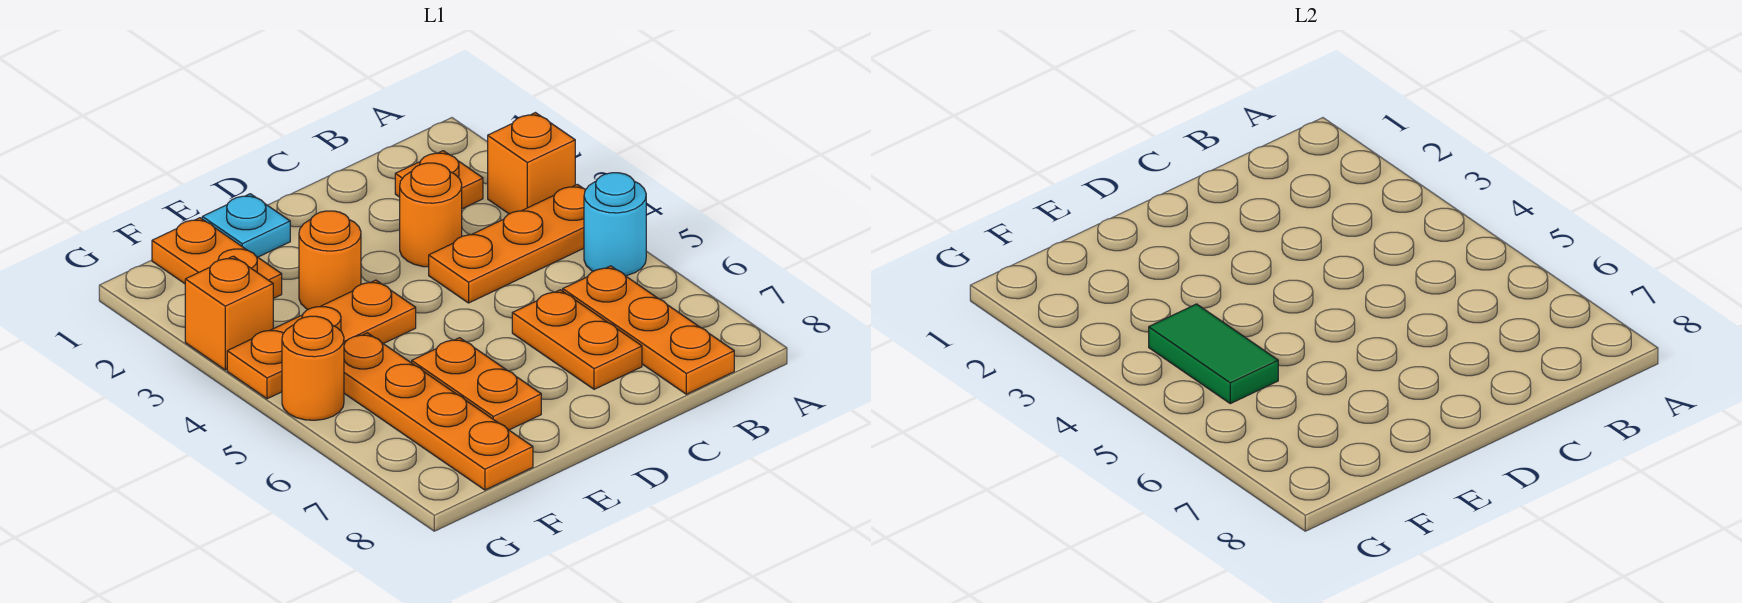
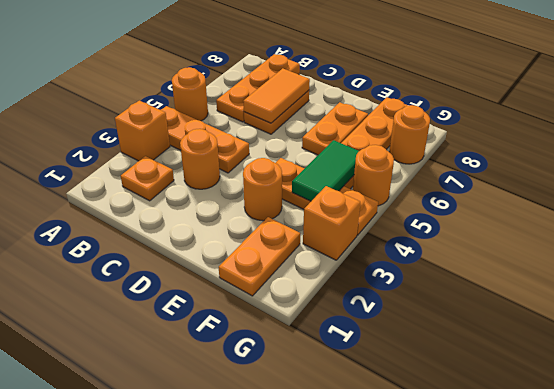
cyan 1x1 round brick [584,173,646,276] -> orange 1x1 round brick [172,67,208,121]
none -> orange 1x2 tile [243,68,310,123]
cyan 1x1 plate [202,194,290,257] -> none
none -> orange 1x1 round brick [389,105,430,164]

